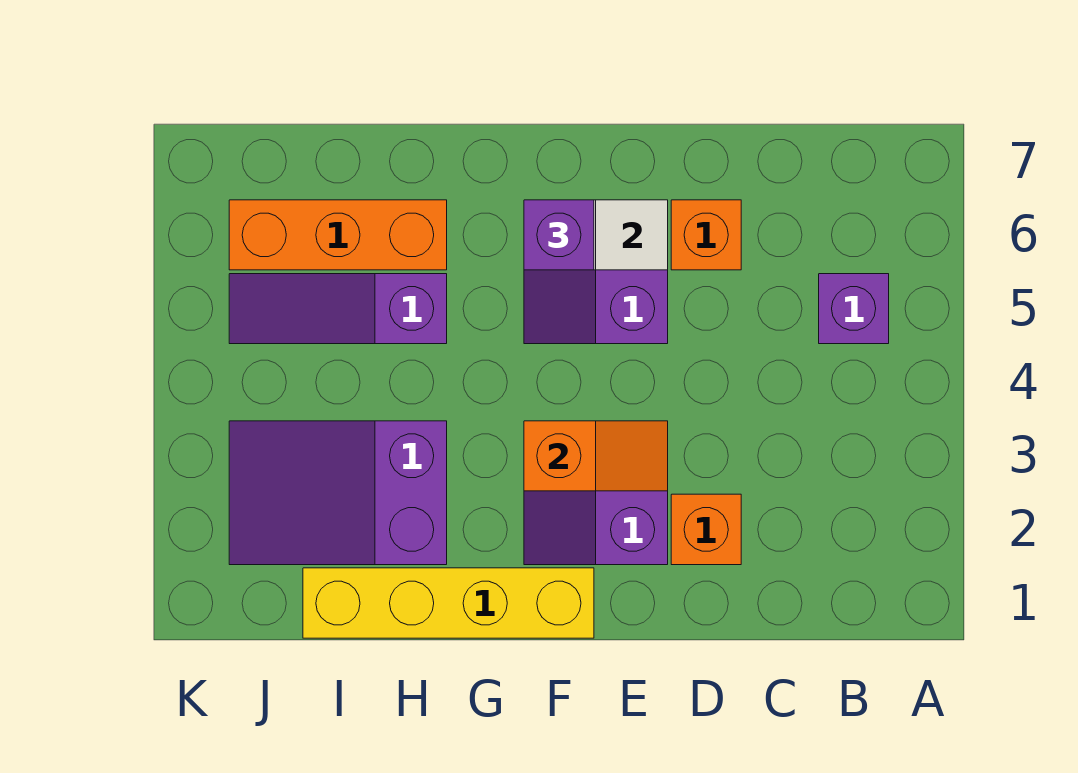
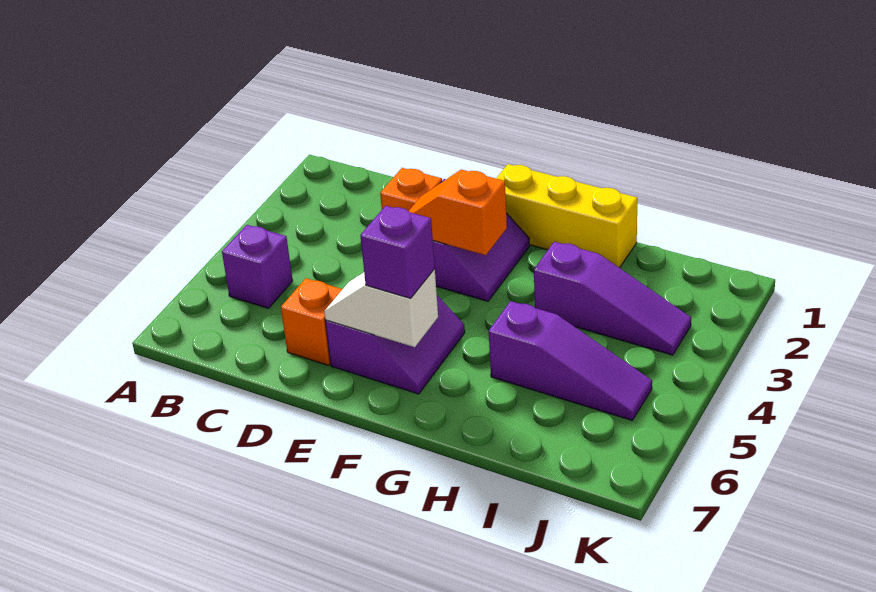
yellow 1x4 brick [303,568,594,638] -> yellow 1x3 brick [496,164,637,268]
purple 2x3 slope [229,421,447,565] -> purple 1x3 slope [534,242,691,355]
orange 1x3 brick [229,200,447,270] -> none

